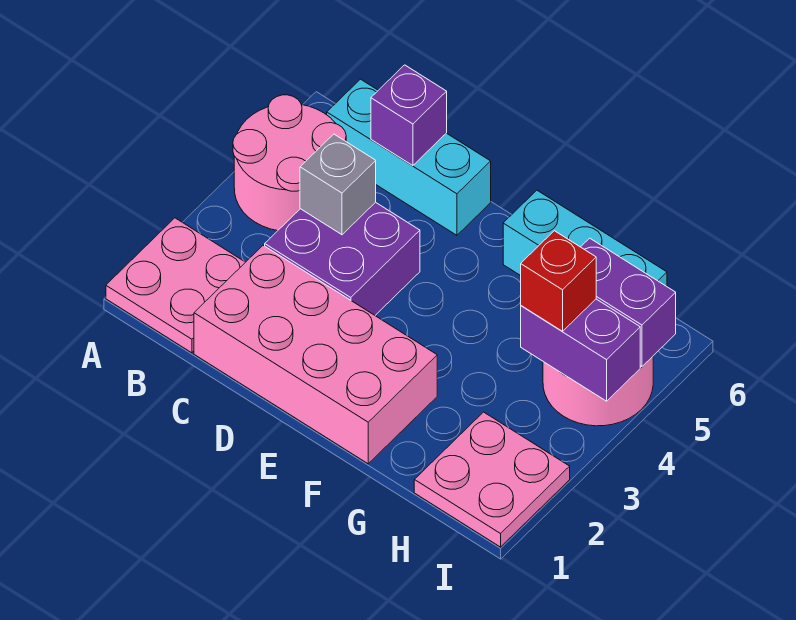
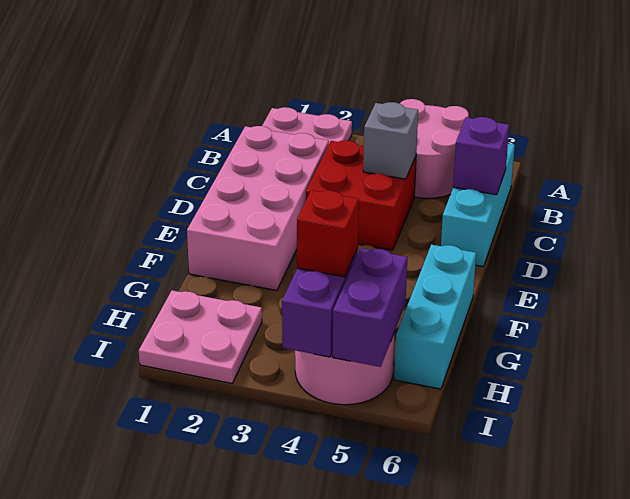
purple 2x2 brick [265,202,420,315] -> red 2x2 brick [306,140,416,250]

